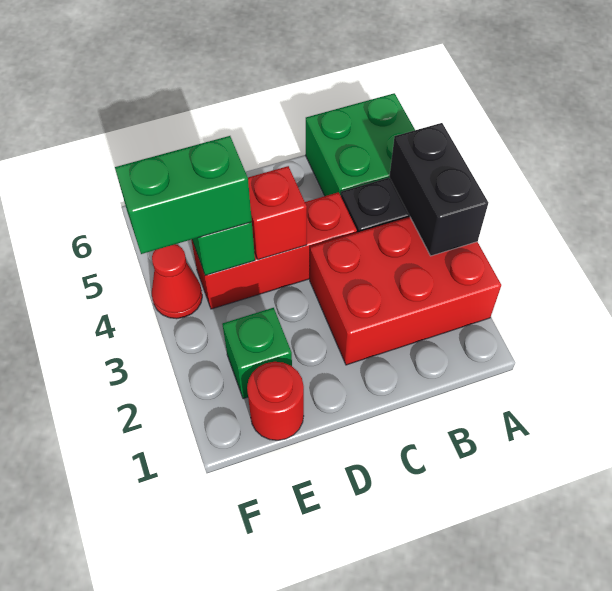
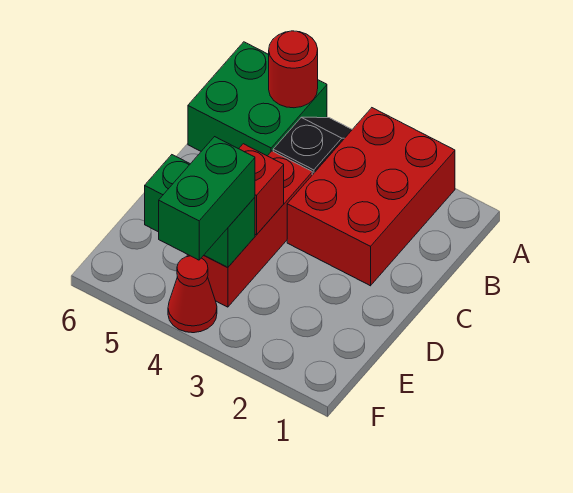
black 1x2 brick [390,123,488,256] -> none
red 1x1 round brick [247,362,304,440] -> red 1x1 round brick moved to [269,31,318,108]
green 1x1 brick [222,308,292,399] -> none

